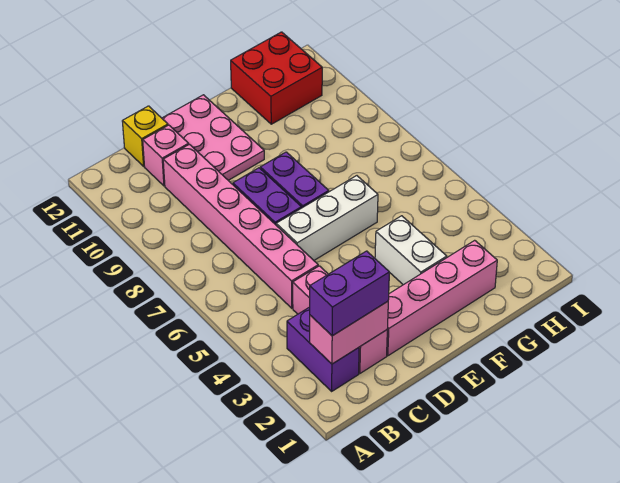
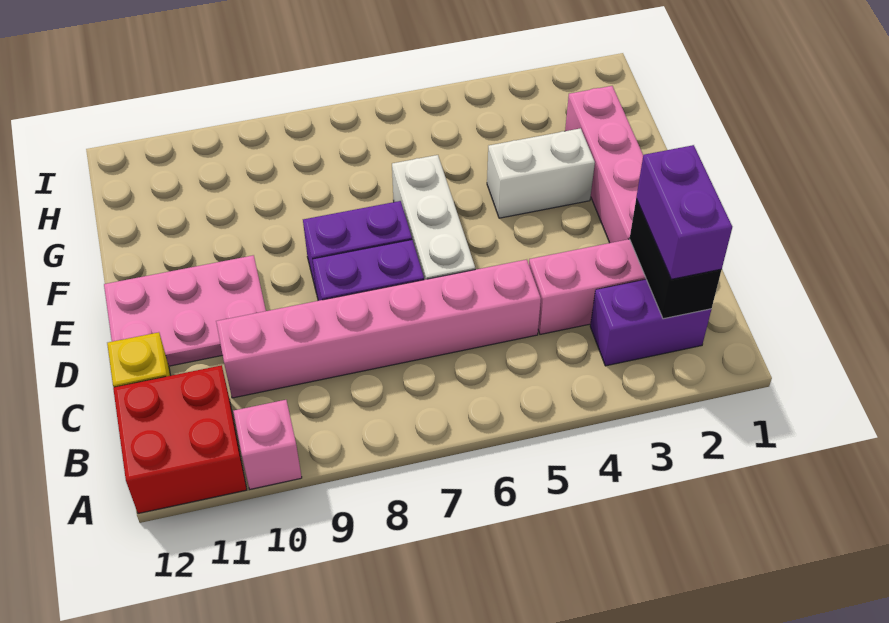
pink 1x2 brick [310,301,388,364] -> black 1x2 brick [630,199,721,319]
pink 1x1 brick [143,125,189,186] -> pink 1x1 brick moved to [233,400,302,489]
red 2x2 brick [231,32,322,124] -> red 2x2 brick moved to [113,365,247,514]

